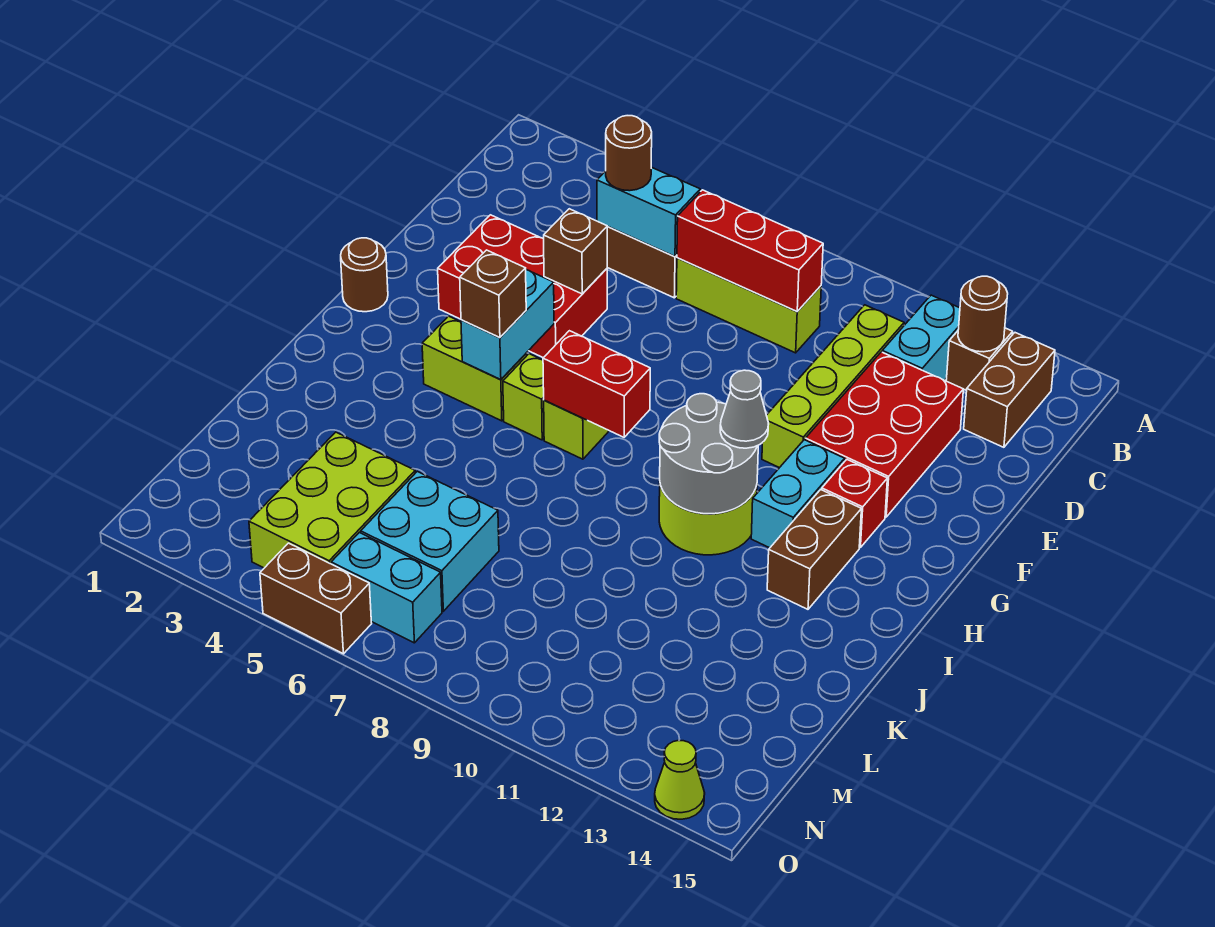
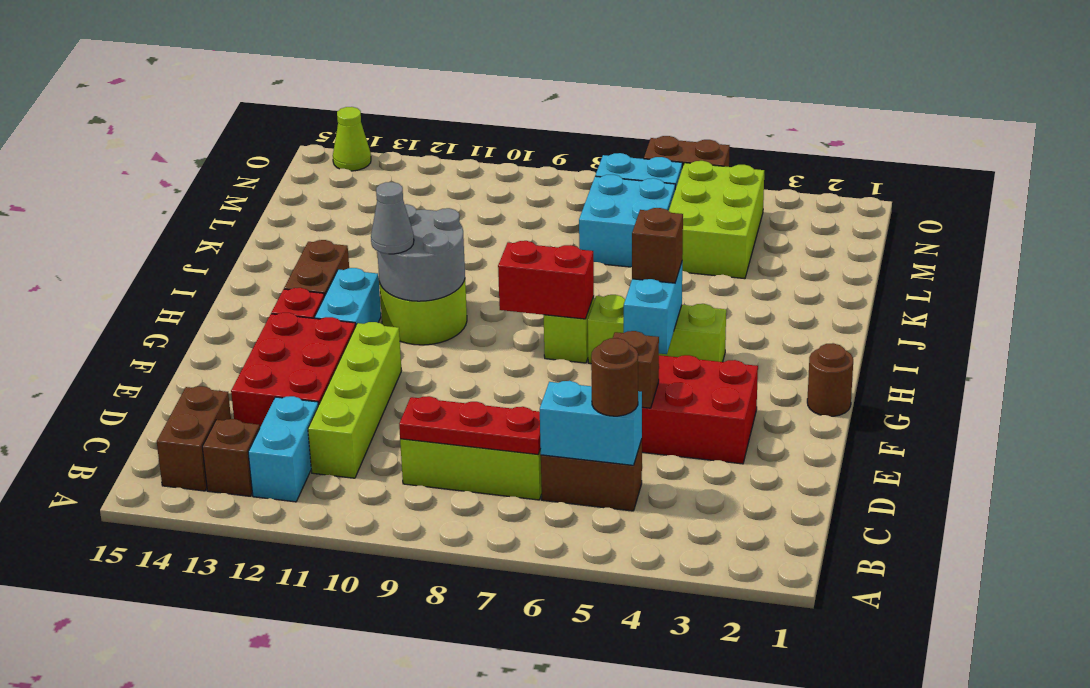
brown 1x1 round brick [958,276,1008,352] -> none
red 1x3 brick [677,190,823,312] -> red 1x3 plate [399,396,541,454]

